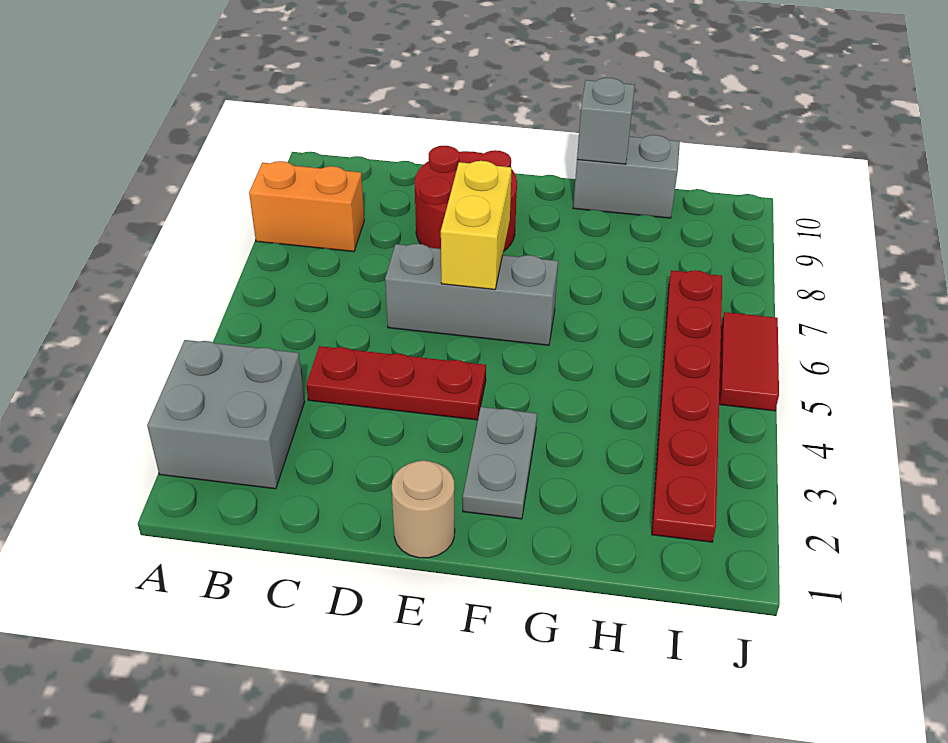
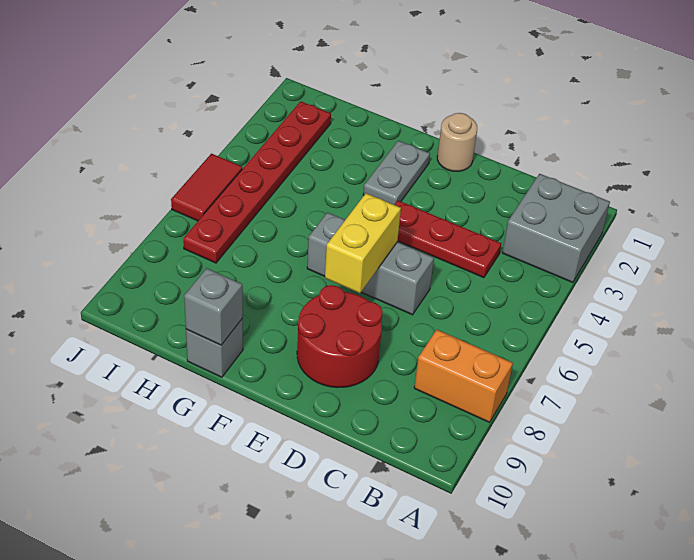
grey 1x2 brick [573,135,680,218] -> grey 1x1 brick [186,318,243,377]

